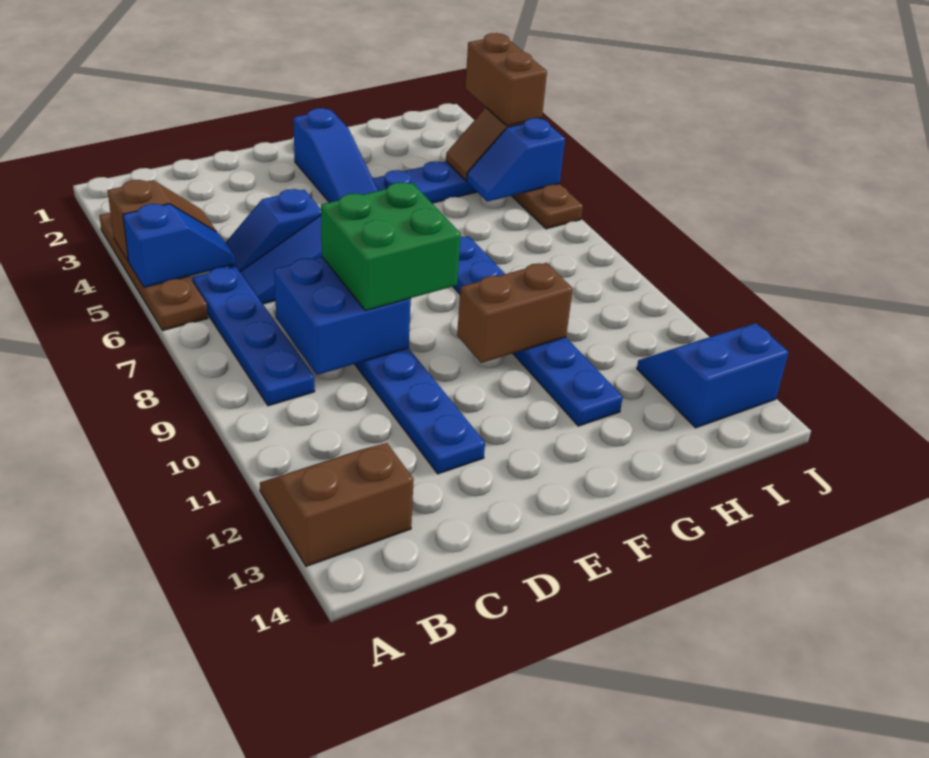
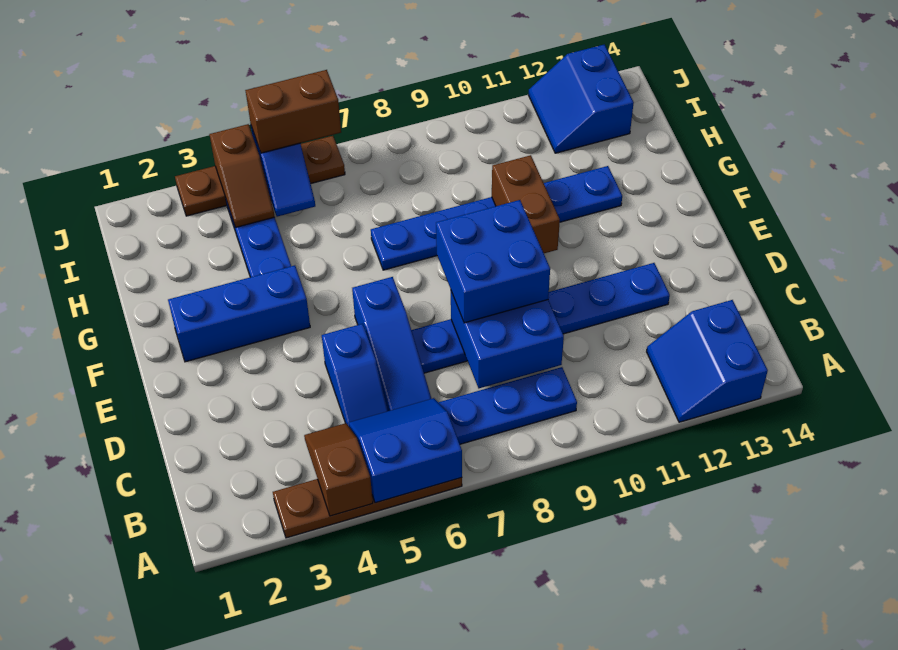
blue 1x2 slope [123,204,235,287] -> blue 2x2 slope [349,398,462,503]
brown 2x2 slope [260,443,414,566] -> blue 2x2 slope [647,300,768,422]
green 2x2 brick [321,182,461,311] -> blue 2x2 brick [436,200,550,323]
blue 1x3 slope [293,108,378,202] -> blue 1x3 brick [168,265,310,362]
brown 1x2 brick [465,33,547,126] -> brown 1x2 brick moved to [245,70,341,153]

